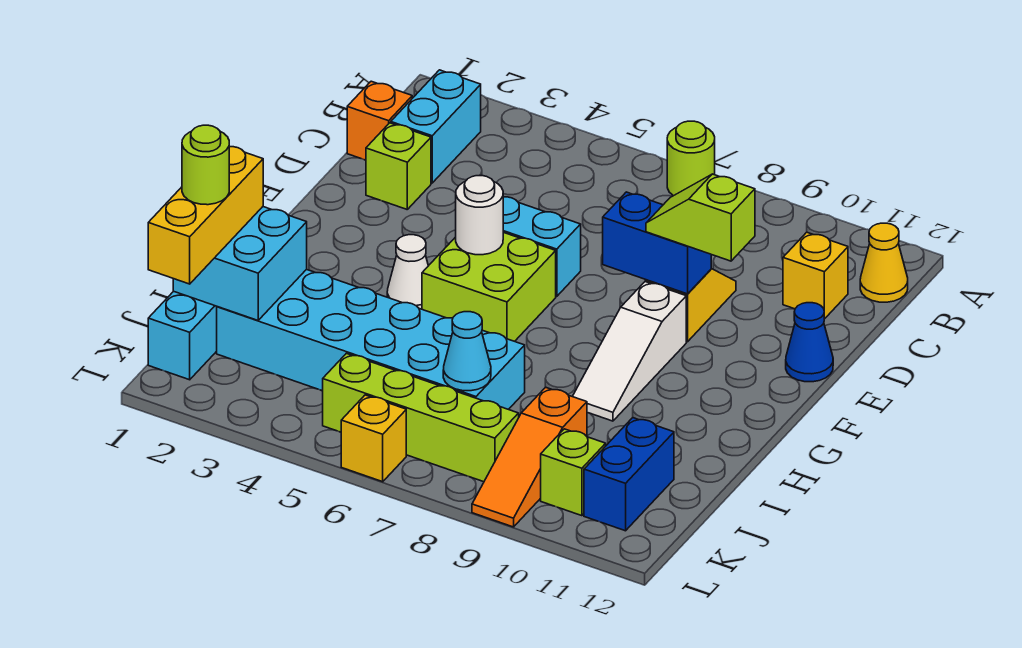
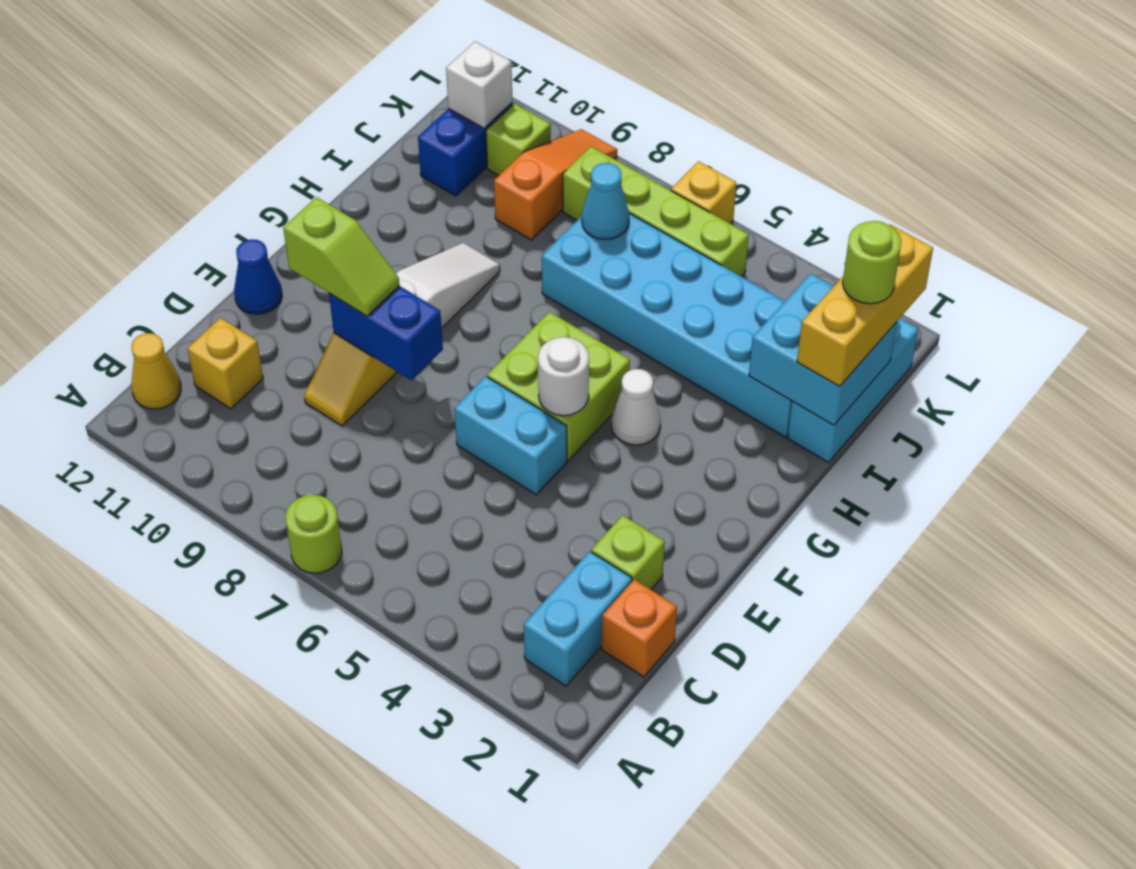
none -> white 1x1 brick [446,41,513,128]

